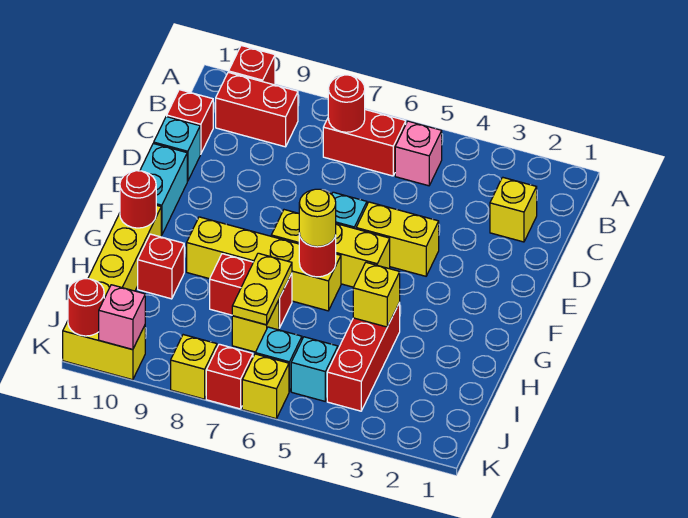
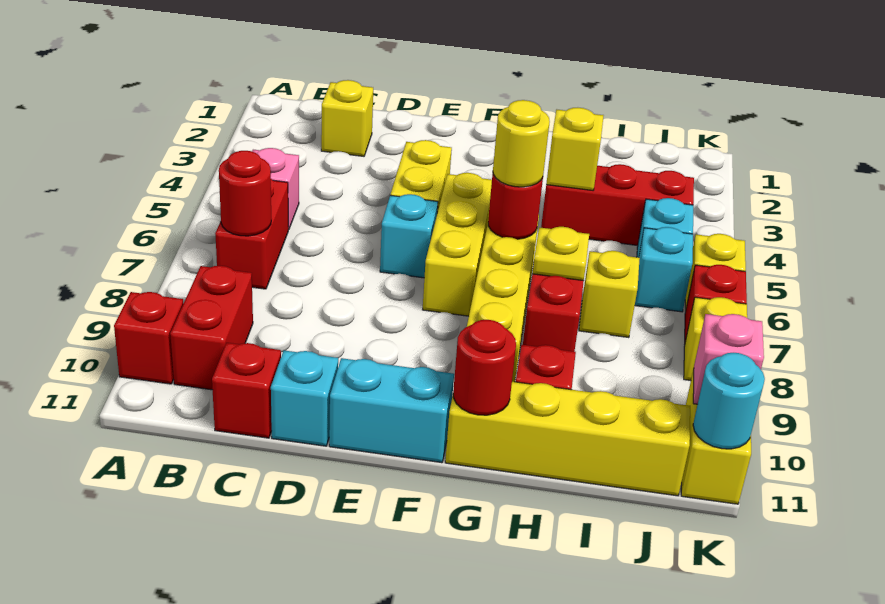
yellow 1x2 plate [232,253,292,325] -> yellow 1x1 plate [532,227,589,281]
red 1x1 round brick [68,279,104,336] -> cyan 1x1 round brick [693,353,765,449]

